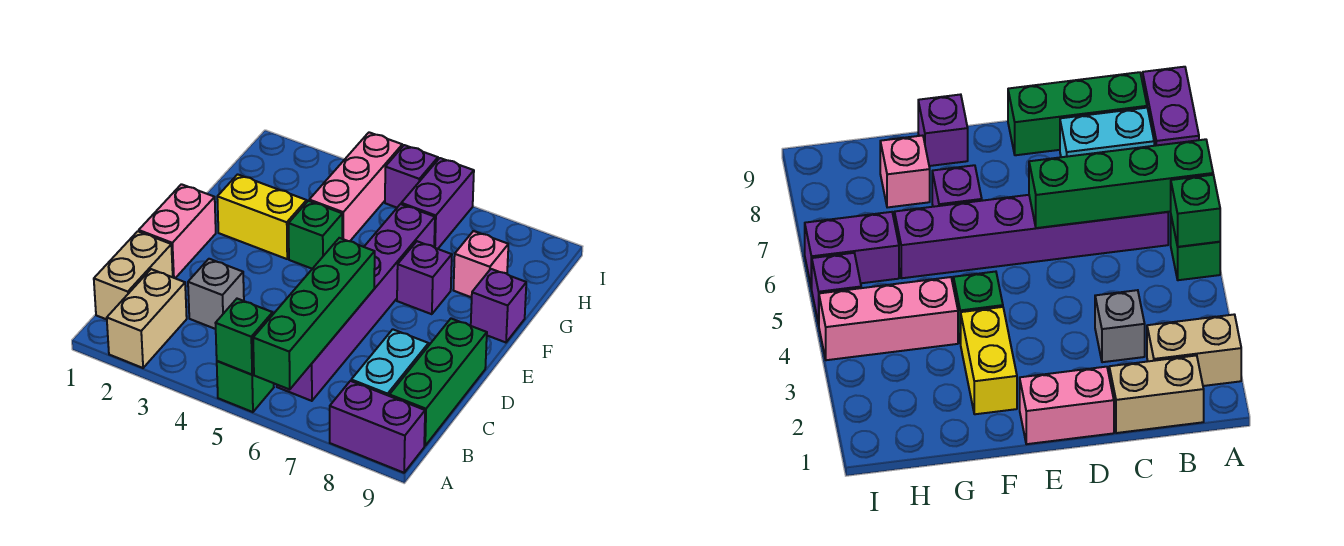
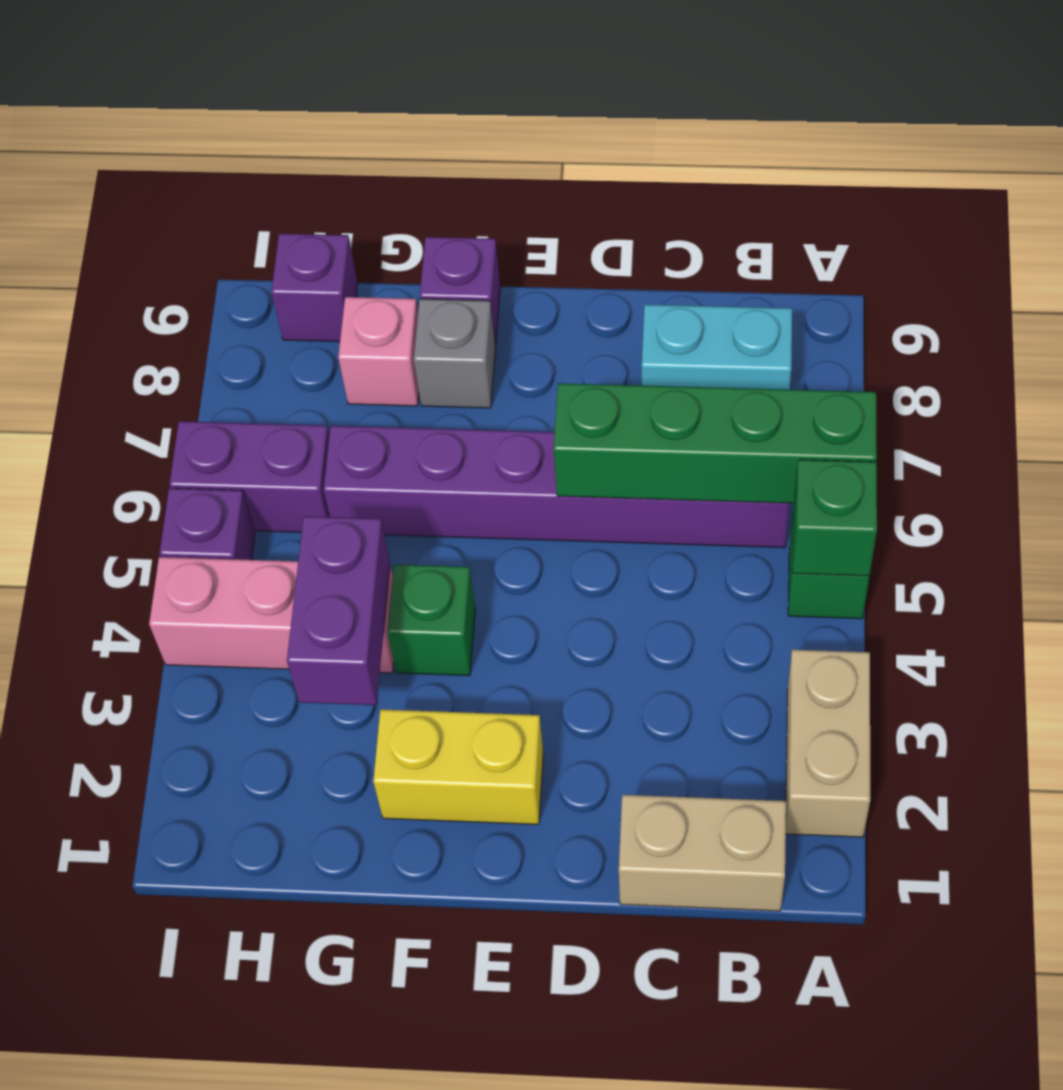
tan 1x2 brick [107,269,187,368] -> tan 1x2 brick turned to [786,650,870,837]
purple 1x2 brick [330,381,425,473] -> purple 1x2 brick moved to [287,516,390,705]
green 1x3 brick [389,319,487,446] -> none
grey 1x1 brick [188,259,244,329] -> grey 1x1 brick moved to [414,299,496,408]
pink 1x2 brick [139,184,216,278] -> none
yellow 1x2 brick [217,174,307,259] -> yellow 1x2 brick turned to [373,709,543,824]
purple 1x1 brick [397,241,452,314] -> purple 1x1 brick moved to [271,234,358,342]

